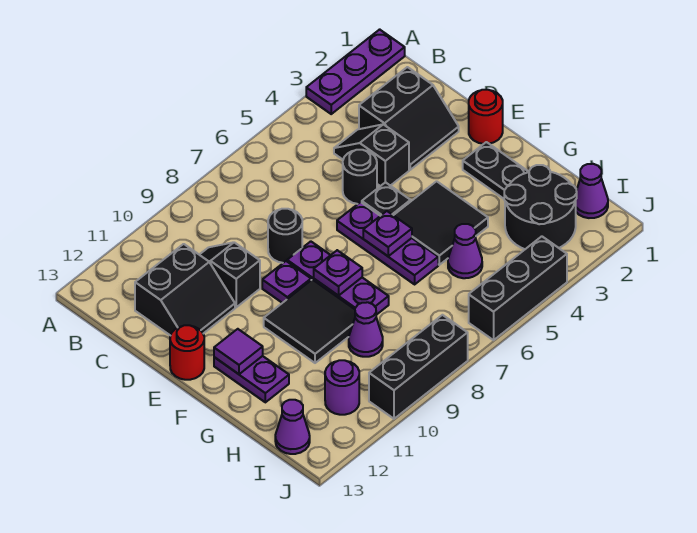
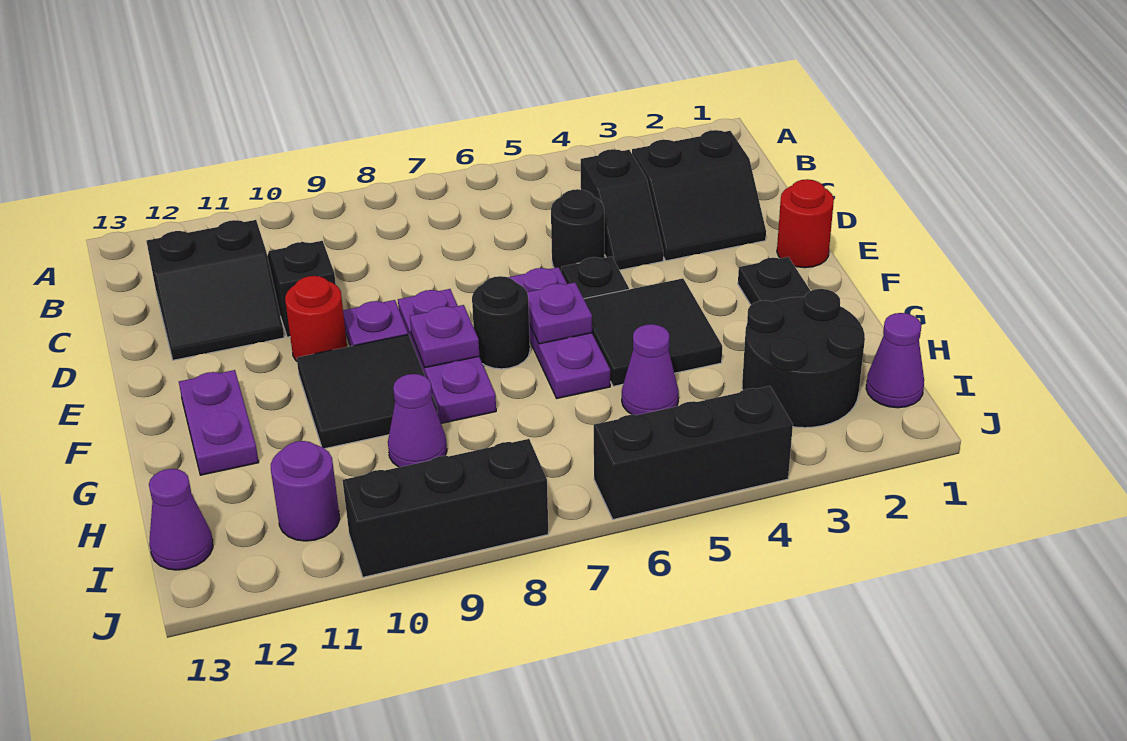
purple 1x3 plate [306,29,405,114] -> none
black 1x2 slope [334,124,409,186] -> black 1x2 slope turned to [581,149,663,270]
black 1x1 round brick [268,209,302,263] -> black 1x1 round brick moved to [472,276,530,369]
red 1x1 round brick [170,325,204,380] -> red 1x1 round brick moved to [285,276,347,361]
purple 1x1 tile [214,329,263,374] -> none

